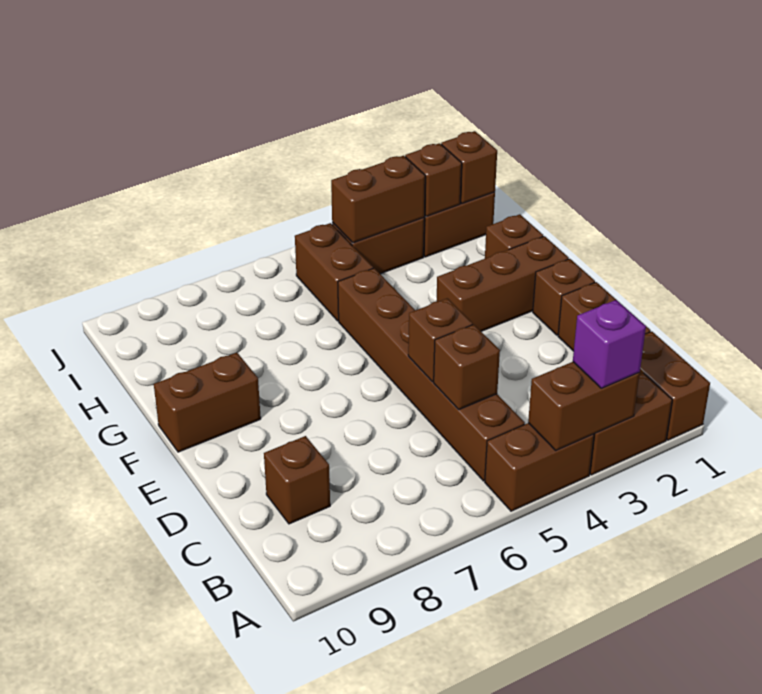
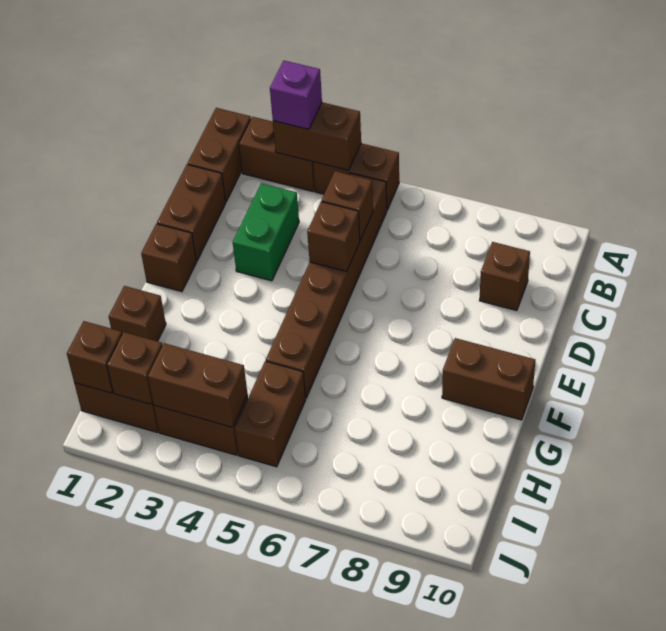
none -> green 1x2 brick [233,183,299,281]
brown 1x3 brick [436,236,569,331] -> none

